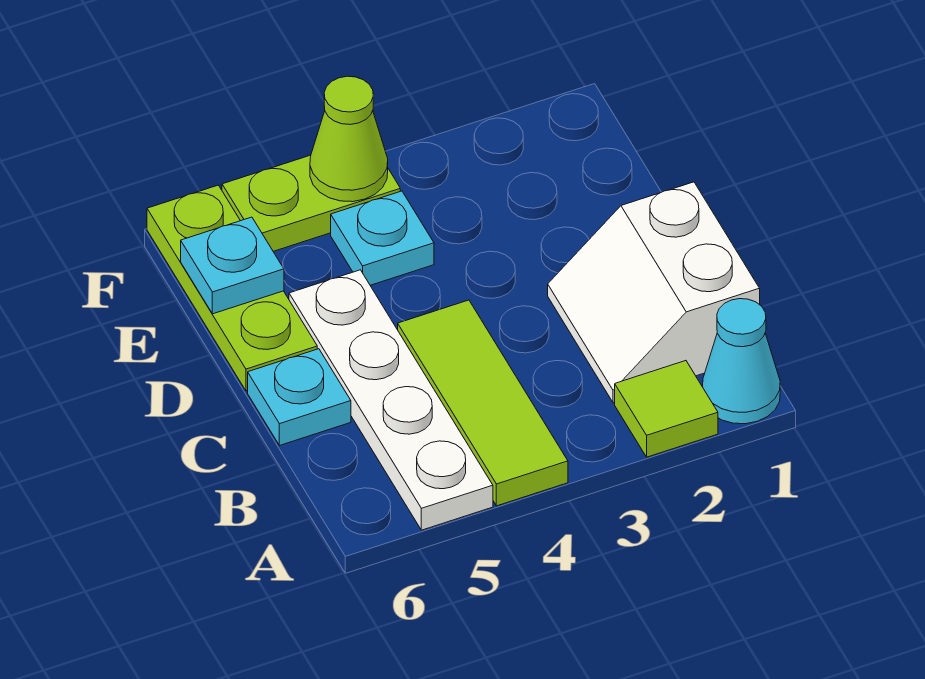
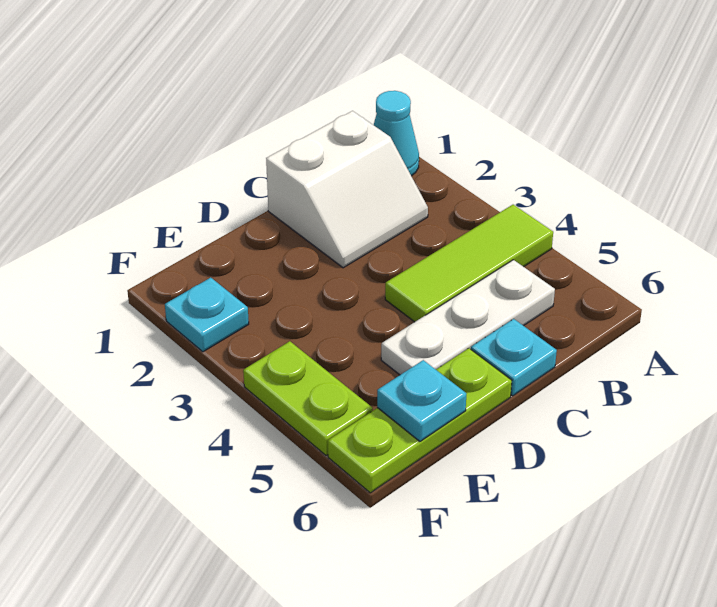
lime 1x1 tile [615,361,718,457] -> none
white 1x4 plate [289,270,493,530] -> white 1x3 plate [381,260,555,375]
cyan 1x1 plate [331,191,434,285] -> cyan 1x1 plate moved to [165,278,249,352]
lime 1x1 cone [310,76,388,202] -> none

